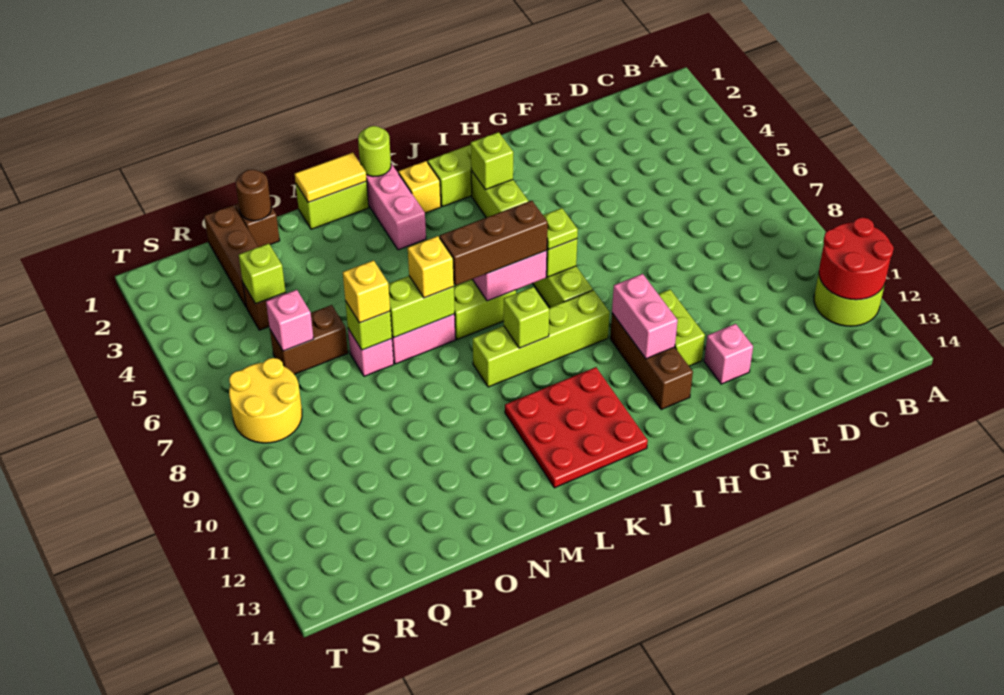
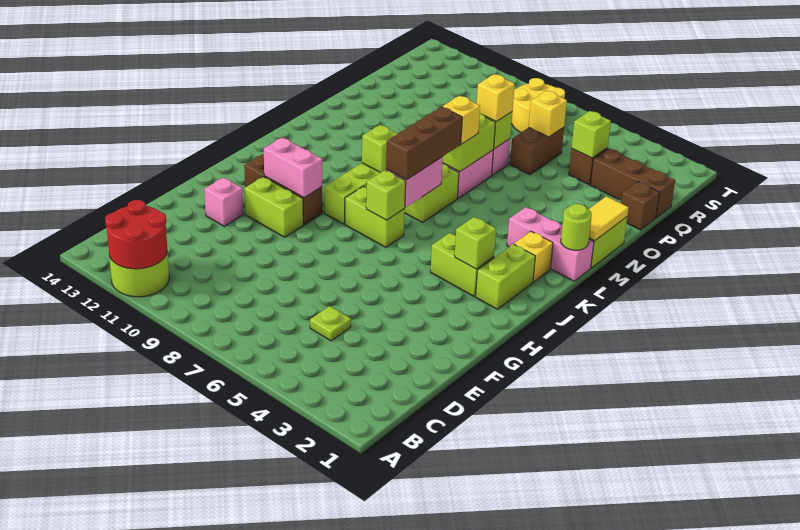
lime 1x1 plate [543,208,578,249] -> lime 1x1 plate moved to [310,306,351,341]
red 3x3 plate [505,367,648,488] -> none
brown 1x1 round brick [236,169,271,221] -> none
pink 1x1 brick [266,290,314,351] -> yellow 1x1 brick [529,91,567,137]

